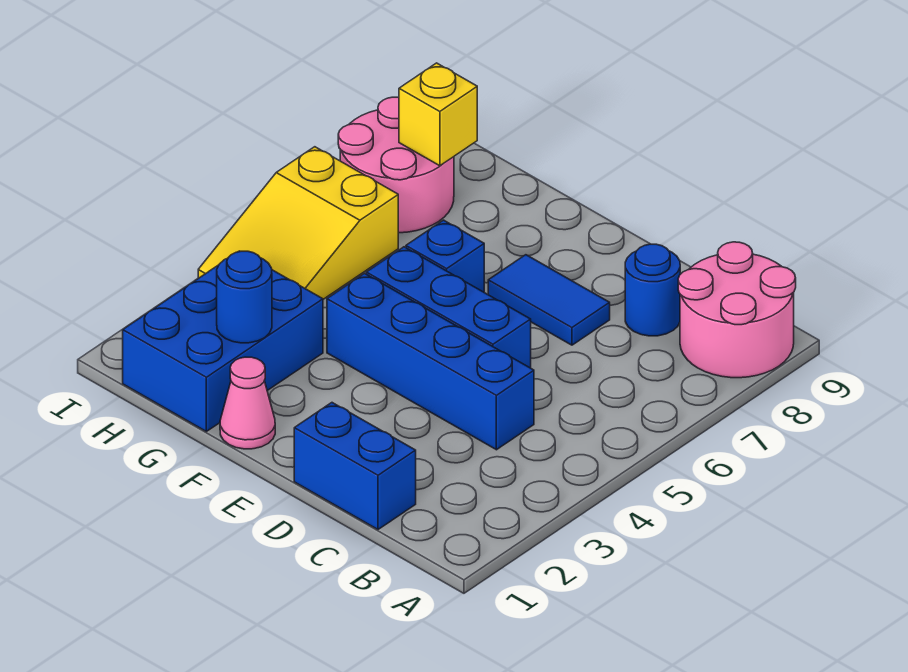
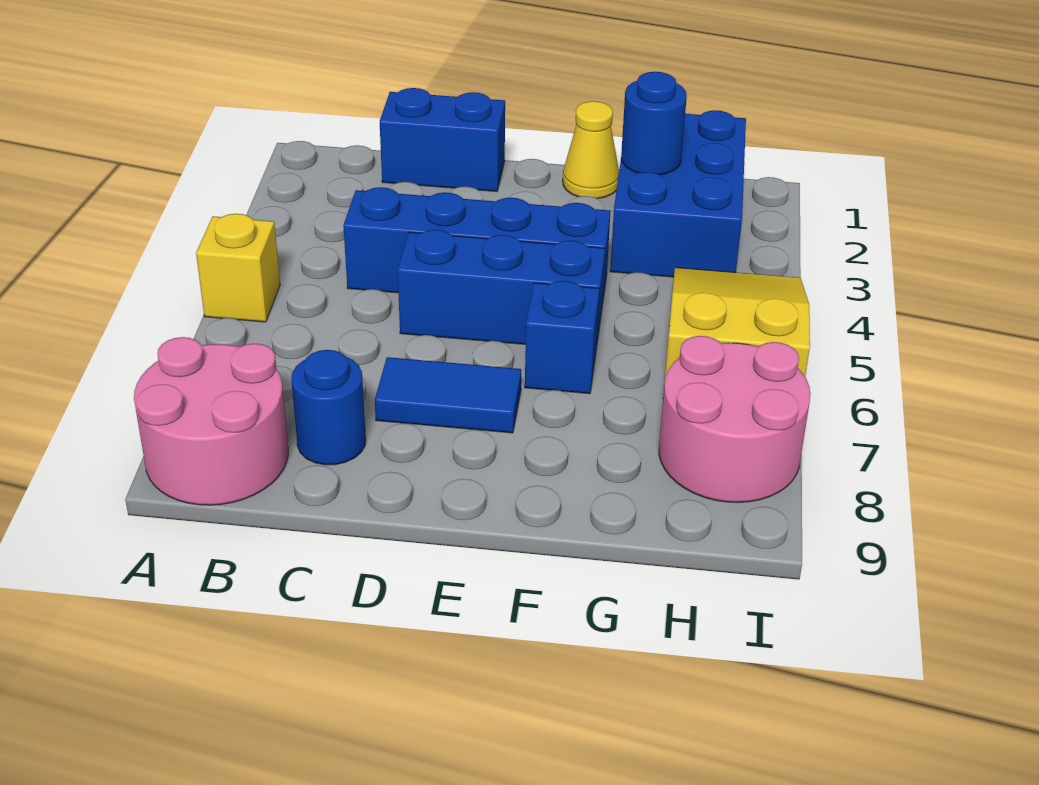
pink 1x1 cone [220,357,275,449] -> yellow 1x1 cone [563,101,619,199]
yellow 1x1 brick [399,63,477,166] -> yellow 1x1 brick moved to [196,214,280,322]

